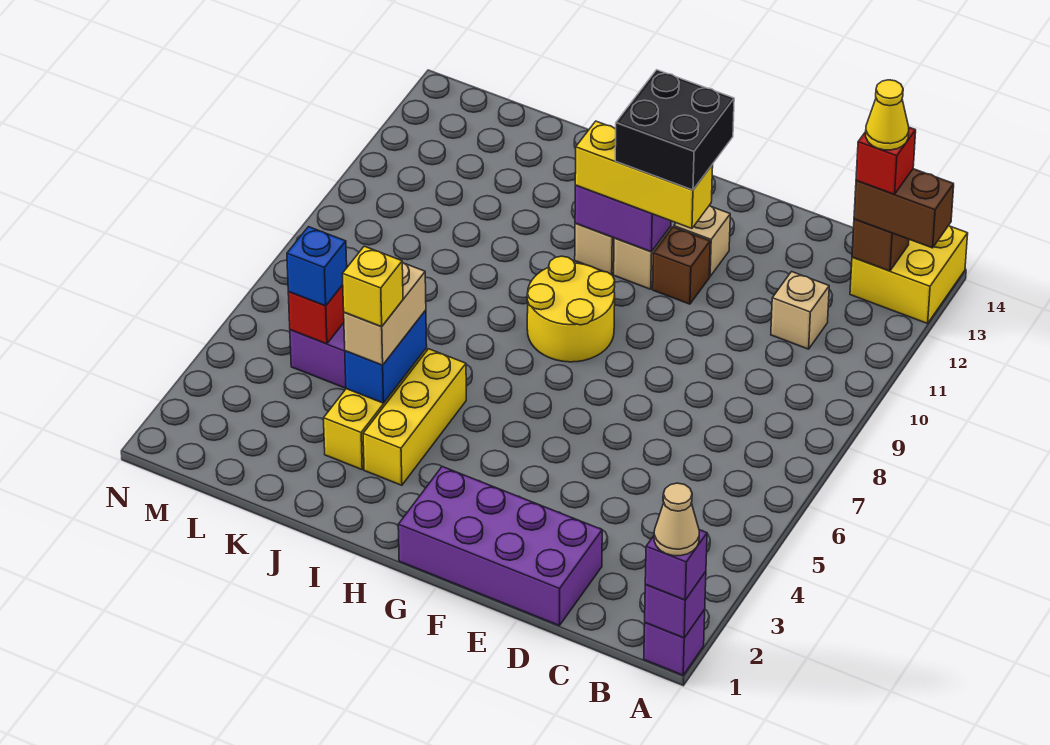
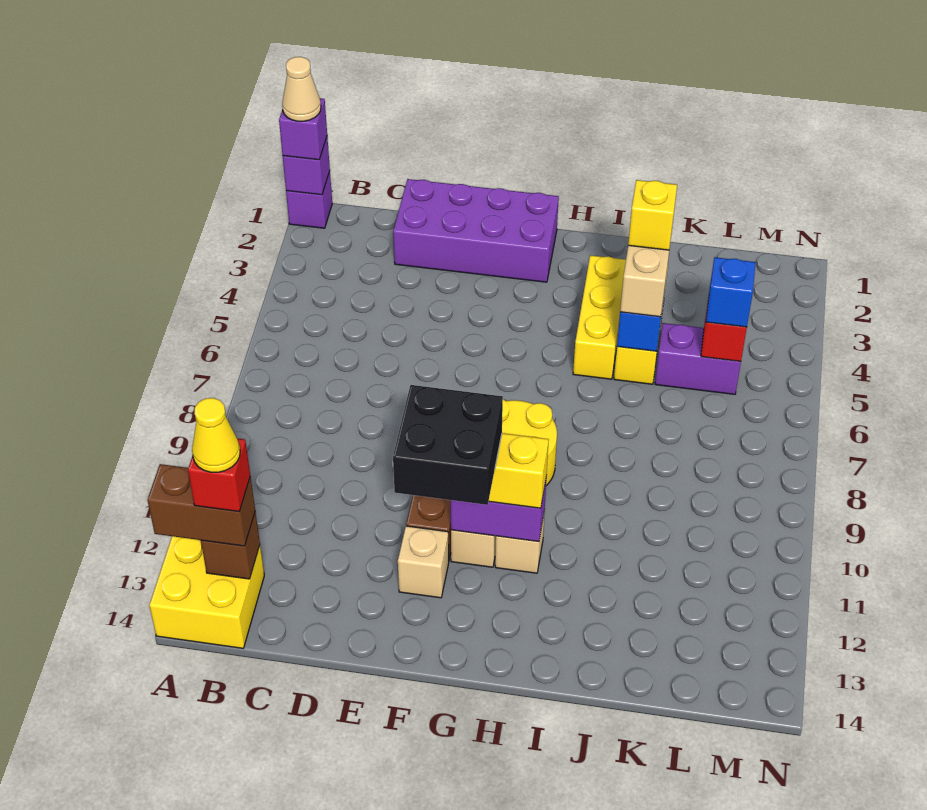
tan 1x1 brick [771,272,829,349] -> none

